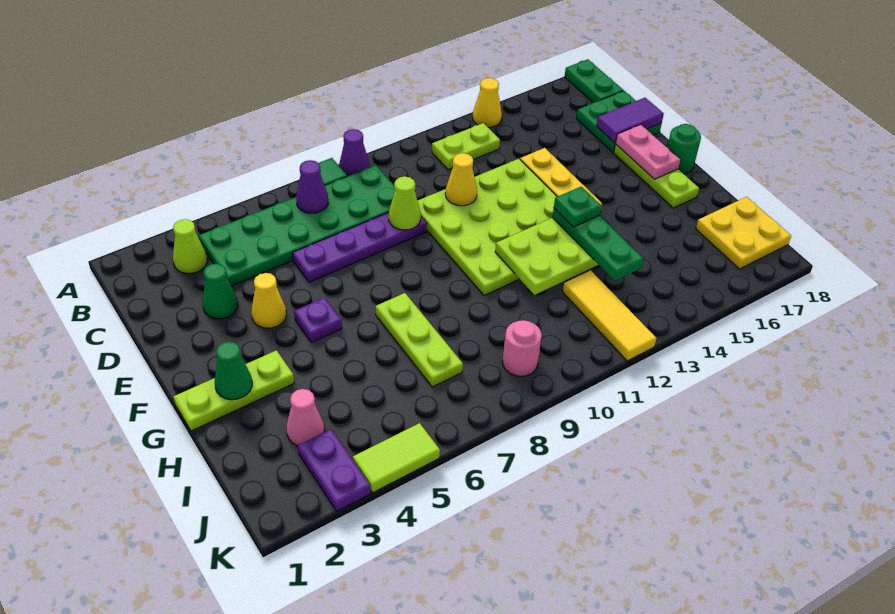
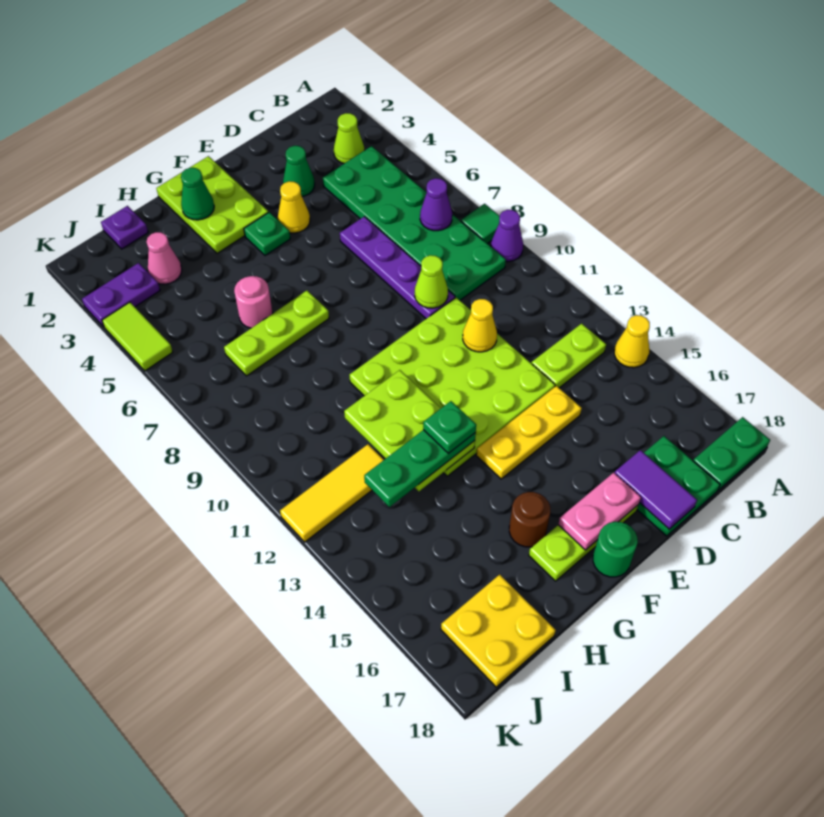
lime 1x2 plate [432,123,500,170] -> lime 1x2 plate turned to [532,323,606,388]
none -> green 1x1 plate [244,212,290,256]
purple 1x1 plate [294,298,342,342] -> purple 1x1 plate moved to [101,206,148,249]
lime 1x3 plate [174,350,294,431] -> lime 2x3 plate [156,156,268,253]
none -> brown 1x1 round brick [509,492,550,547]
pink 1x1 round brick [503,320,542,376] -> pink 1x1 round brick moved to [234,276,273,328]

